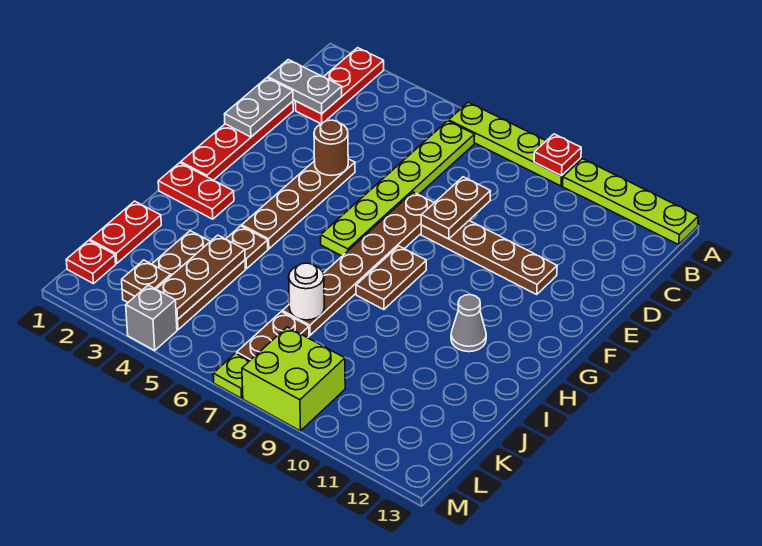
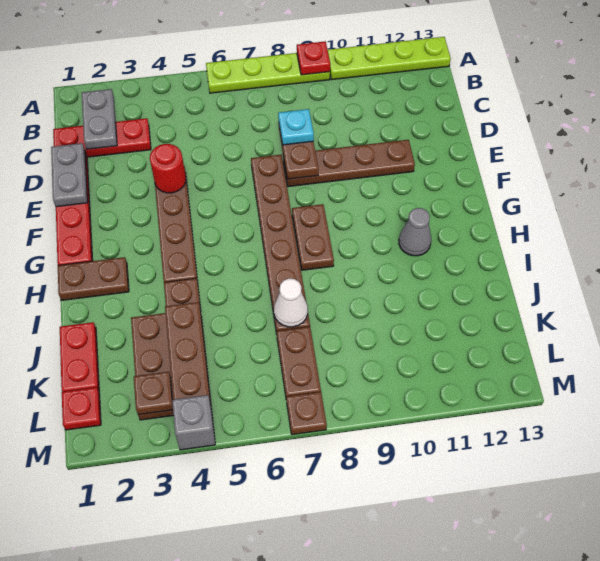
red 1x3 plate [295,48,384,124] -> red 1x3 plate turned to [53,118,151,157]
lime 1x6 plate [321,121,475,256] -> none
grey 1x2 plate [268,60,342,114] -> grey 1x2 plate turned to [82,89,117,149]
none -> cyan 1x1 plate [278,109,314,145]
brown 1x1 round brick [314,120,348,175] -> red 1x1 round brick [150,144,186,193]
red 1x2 plate [158,163,234,219] -> brown 1x2 plate [58,257,129,300]
white 1x1 round brick [289,263,324,320] -> white 1x1 cone [274,279,308,327]
lime 2x2 brick [242,327,345,431] -> none
lime 1x1 plate [213,353,249,398] -> brown 1x1 plate [286,392,327,435]

